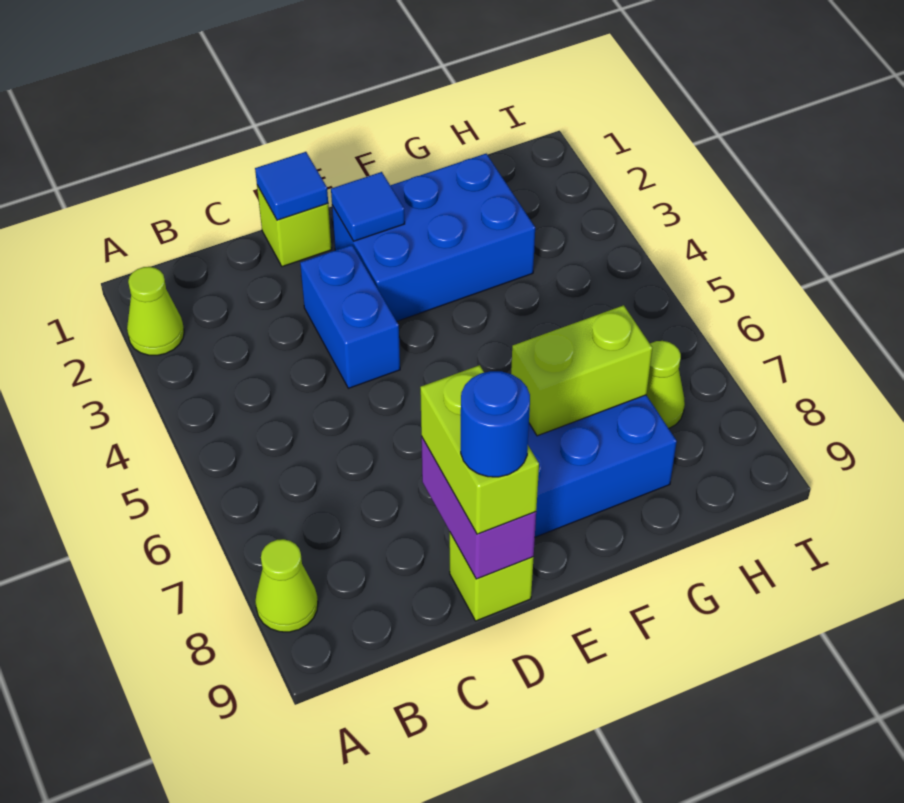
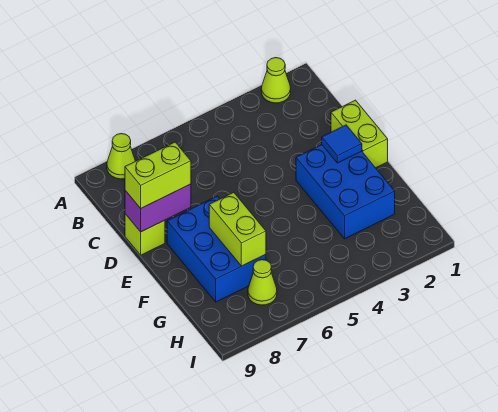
lime 1x1 brick [257,185,332,267] -> lime 1x2 brick [331,100,388,168]
blue 1x1 tile [255,152,328,220] -> none
blue 1x2 brick [300,245,400,388] -> none
blue 1x1 round brick [461,371,530,477] -> none

